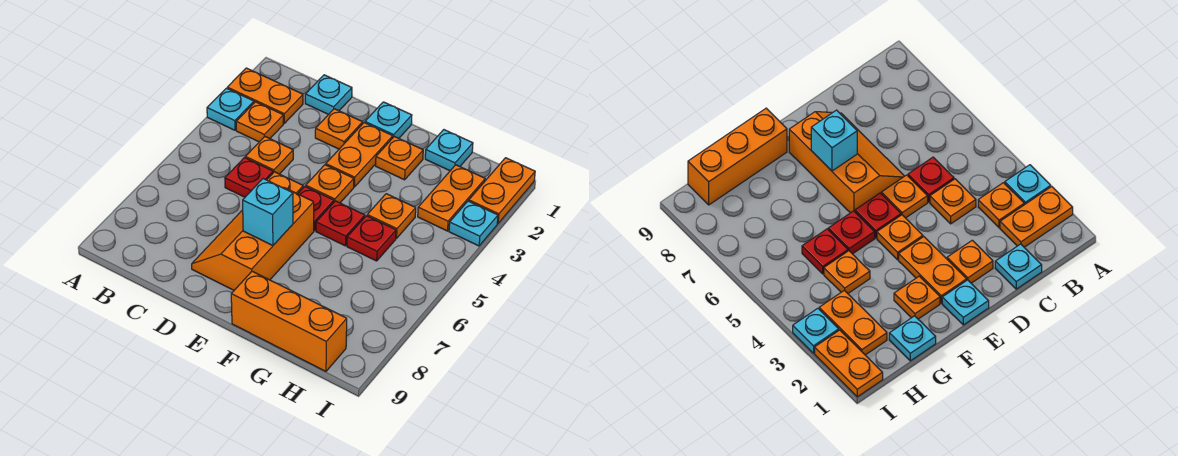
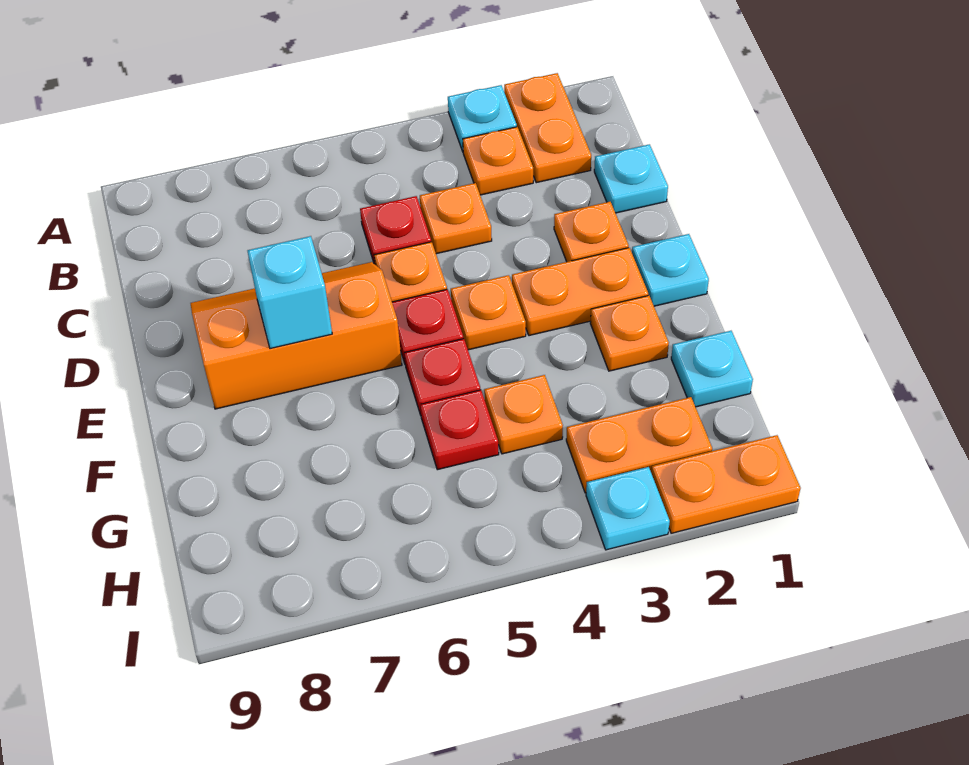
orange 1x3 brick [231,271,347,371] -> none

